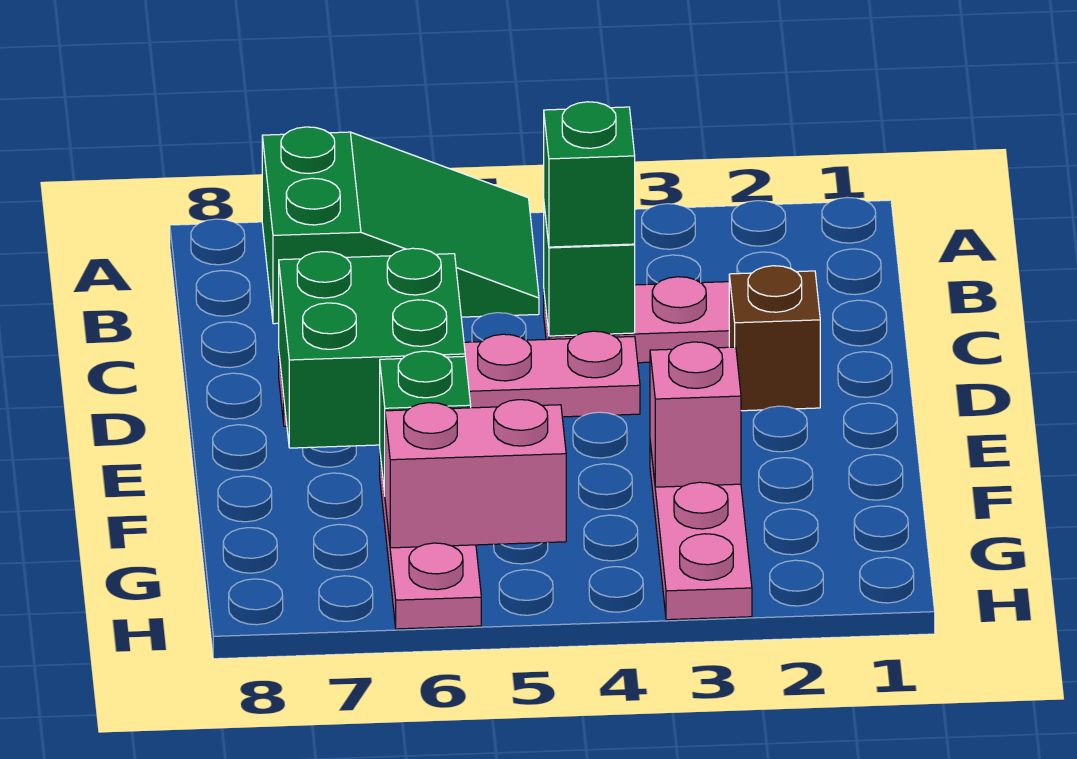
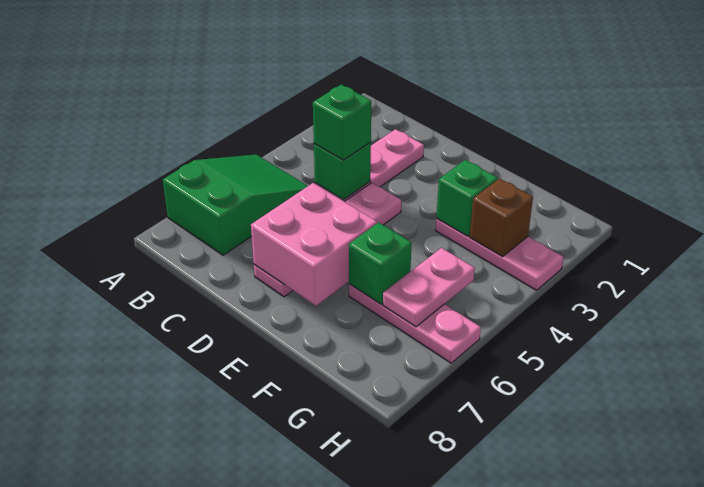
brown 1x1 brick [729,266,820,411] -> brown 1x1 brick moved to [470,179,533,257]
green 2x2 brick [279,248,465,448] -> pink 2x2 brick [251,183,377,306]
pink 1x1 brick [650,342,741,487] -> green 1x1 brick [437,160,498,236]
pink 1x2 brick [385,400,566,548] -> pink 1x2 plate [383,248,475,327]

